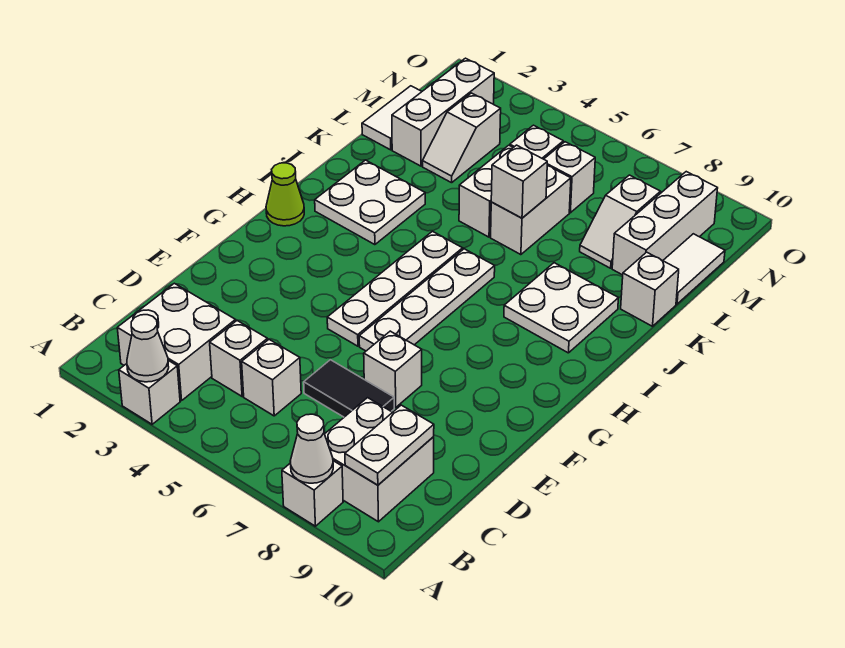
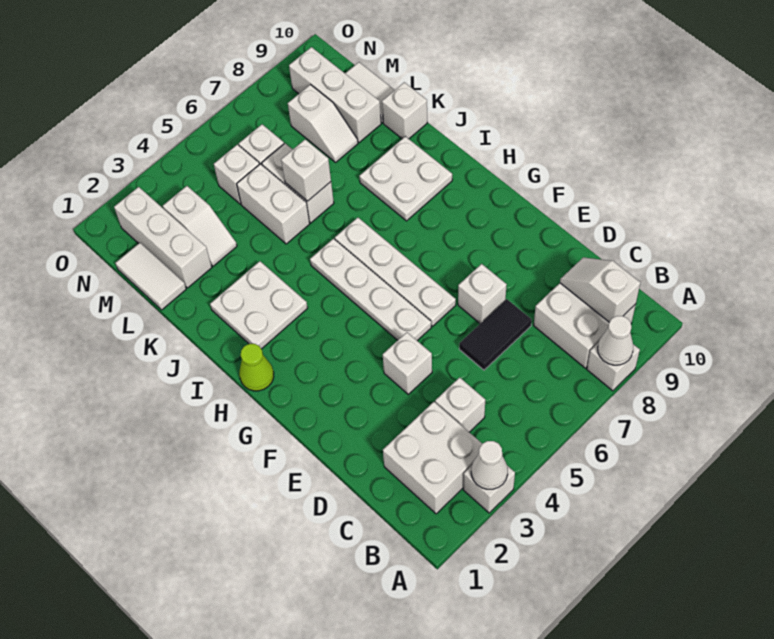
white 1x2 plate [345,405,434,485] -> white 1x2 slope [560,257,641,322]
white 1x1 brick [242,340,301,416] -> white 1x1 brick moved to [383,332,432,394]

